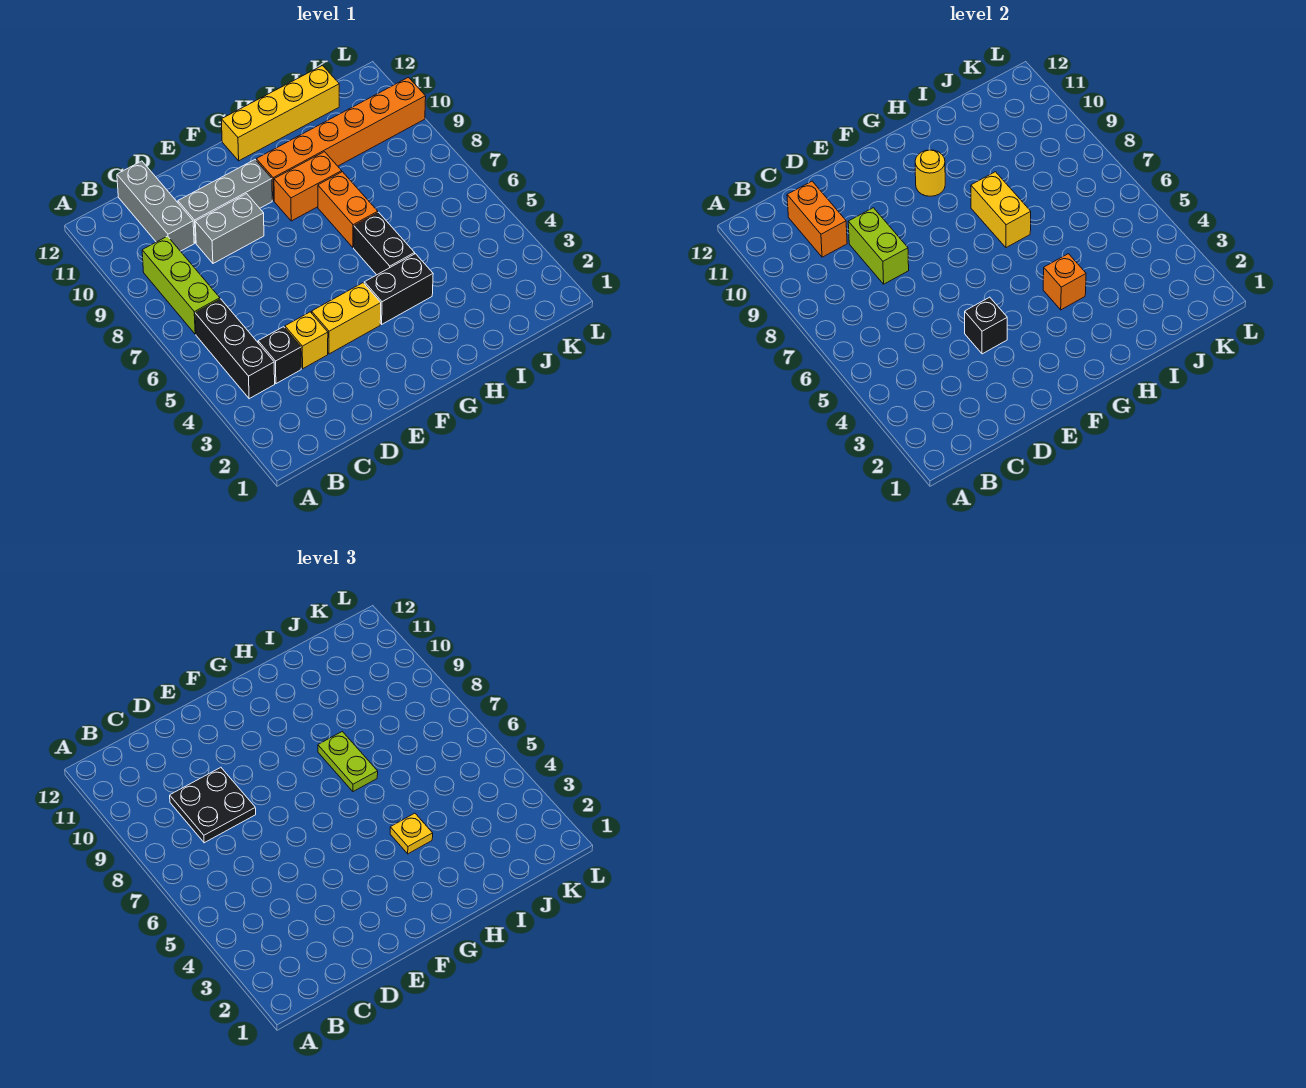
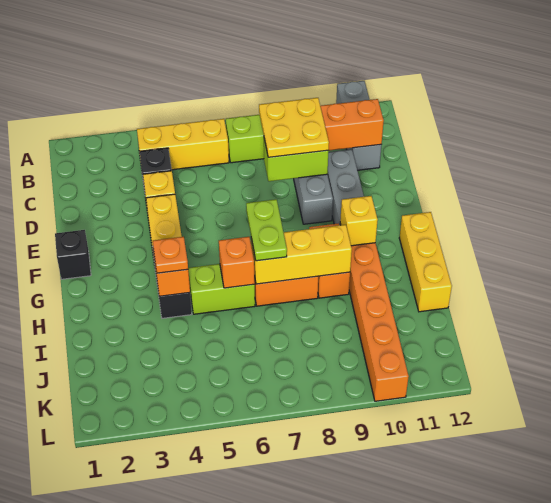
black 1x3 brick [195,299,275,399] -> yellow 1x3 brick [137,119,229,170]
black 2x2 plate [170,767,256,843] -> yellow 2x2 plate [259,98,329,157]
grey 1x3 brick [117,161,194,251] -> grey 1x3 brick turned to [336,81,381,170]
black 1x1 brick [965,297,1007,354] -> black 1x1 brick moved to [55,230,91,279]
yellow 1x1 round brick [915,150,945,196] -> yellow 1x1 brick [340,196,378,246]
yellow 1x4 brick [221,66,339,161] -> yellow 1x3 brick [399,212,452,312]
yellow 1x1 plate [390,813,433,854] -> orange 1x1 plate [153,237,188,273]
black 1x2 brick [354,212,415,275] -> lime 1x2 brick [188,264,255,314]
none -> orange 1x1 brick [219,237,255,288]
yellow 1x2 brick [971,172,1031,248] -> yellow 1x3 brick [251,225,352,284]
lime 1x2 plate [318,731,378,792] -> lime 1x2 plate turned to [246,199,287,261]

